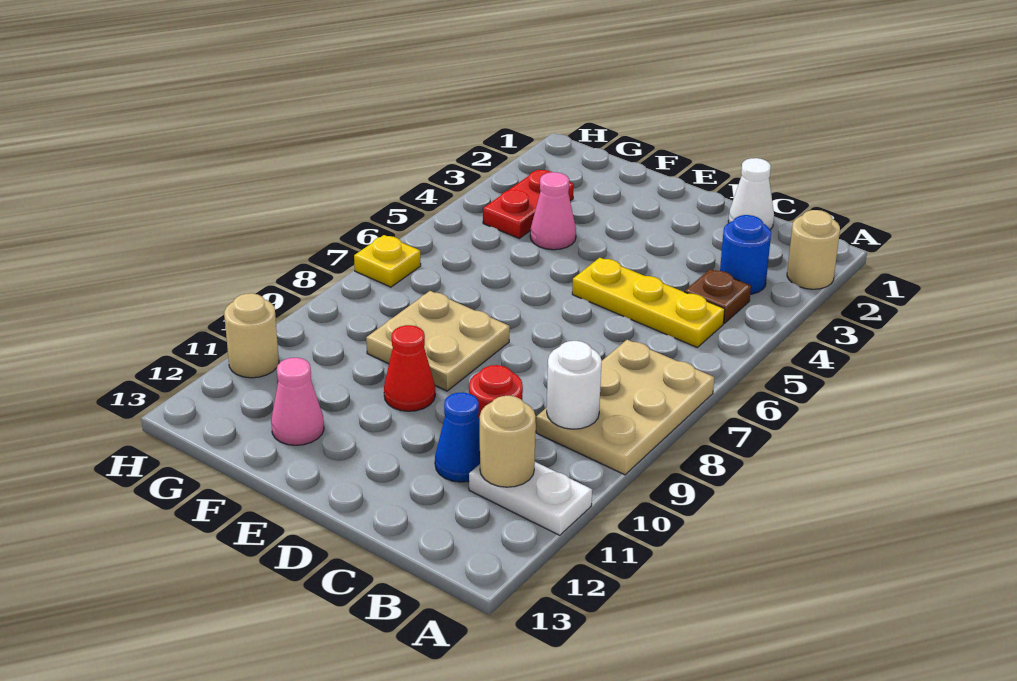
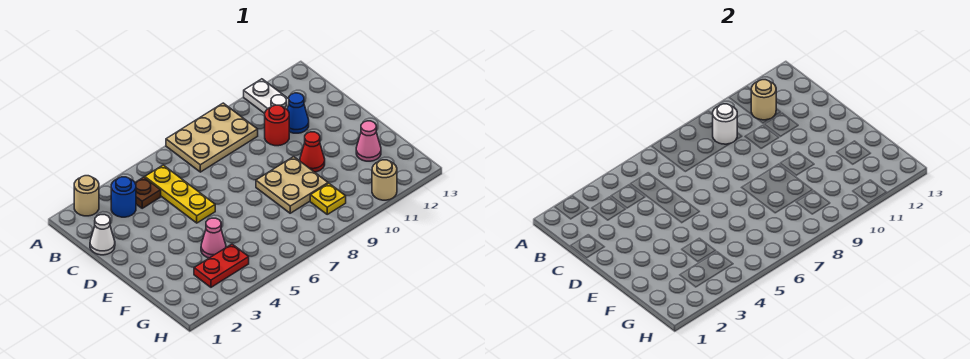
yellow 1x1 plate [354,235,421,287] -> yellow 1x1 plate moved to [310,183,346,214]

